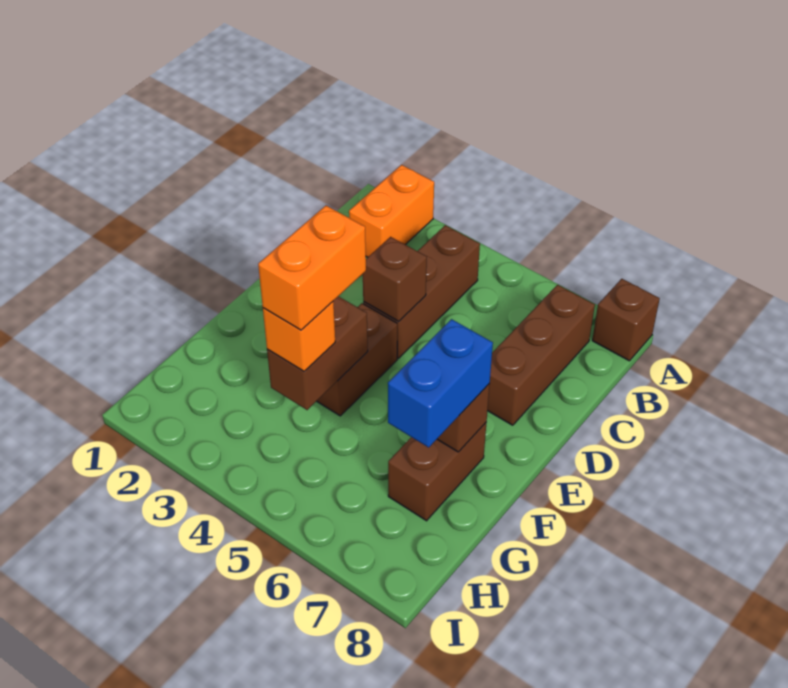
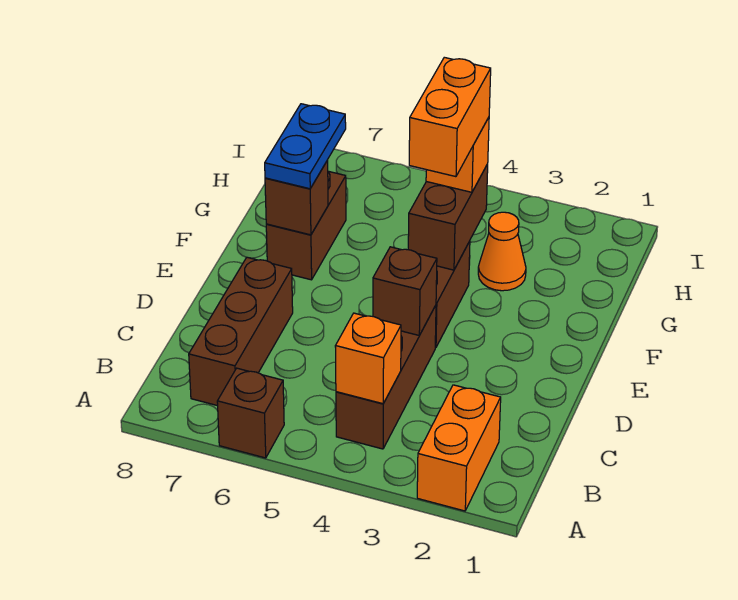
brown 1x1 brick [592,279,660,361] -> brown 1x1 brick moved to [217,368,284,458]
none -> orange 1x1 brick [335,313,401,404]
blue 1x2 brick [388,319,493,447] -> blue 1x2 plate [265,104,346,189]
none -> orange 1x1 cone [478,212,526,291]

